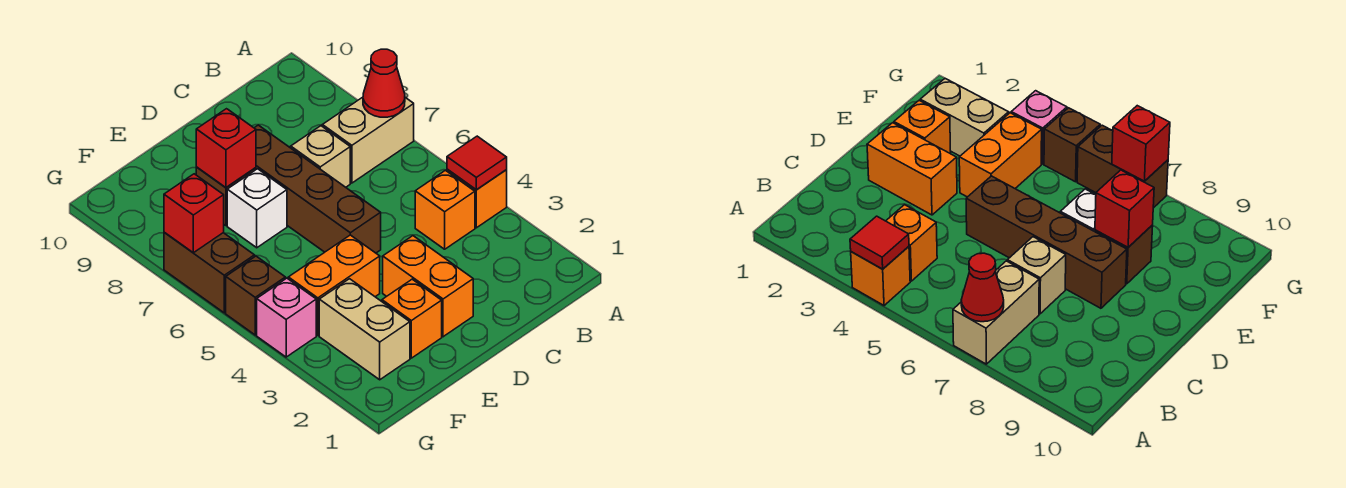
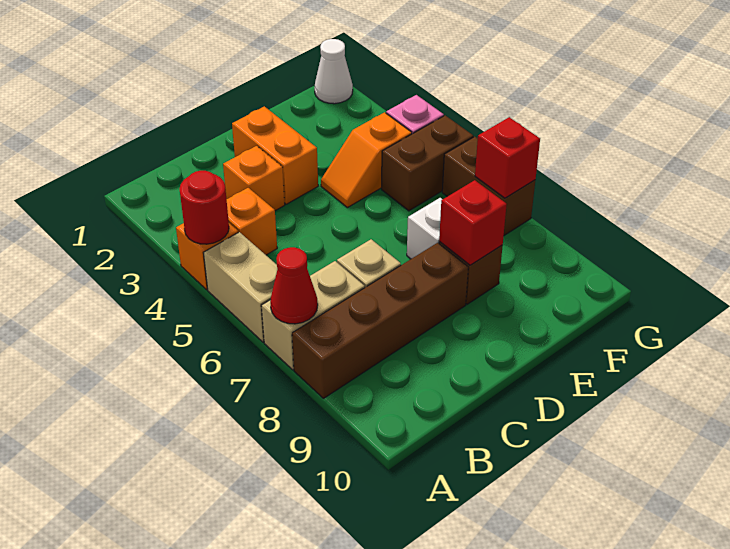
red 1x1 tile [447,136,507,190] -> red 1x1 round brick [180,171,229,244]
brown 1x4 brick [255,125,381,253] -> brown 1x4 brick turned to [292,243,468,398]
orange 1x1 brick [382,279,442,358] -> orange 1x1 brick moved to [223,146,285,211]
orange 1x2 brick [288,235,380,336] -> orange 1x2 slope [321,112,412,208]
tan 1x2 brick [319,279,410,380] -> tan 1x2 brick moved to [204,232,277,342]
none -> white 1x1 cone [315,39,353,104]
brown 1x1 brick [226,256,285,335] -> brown 1x2 brick [382,115,473,211]

